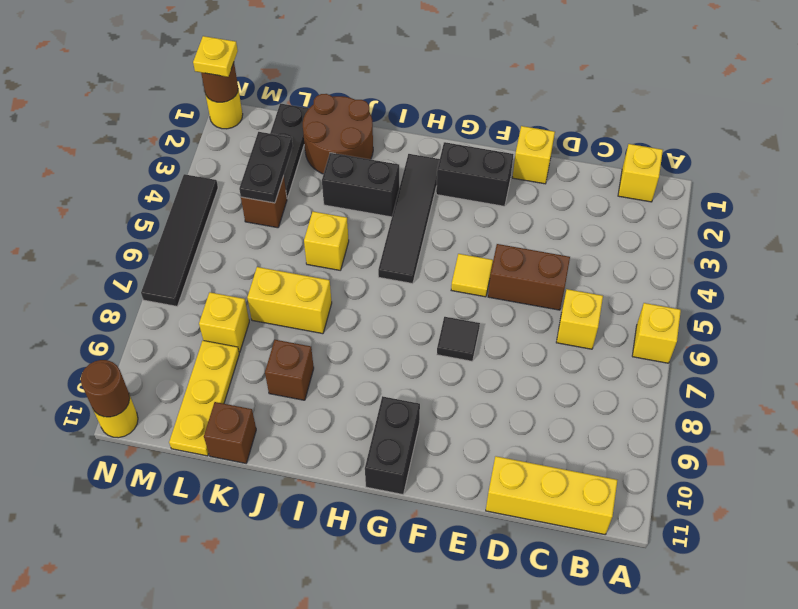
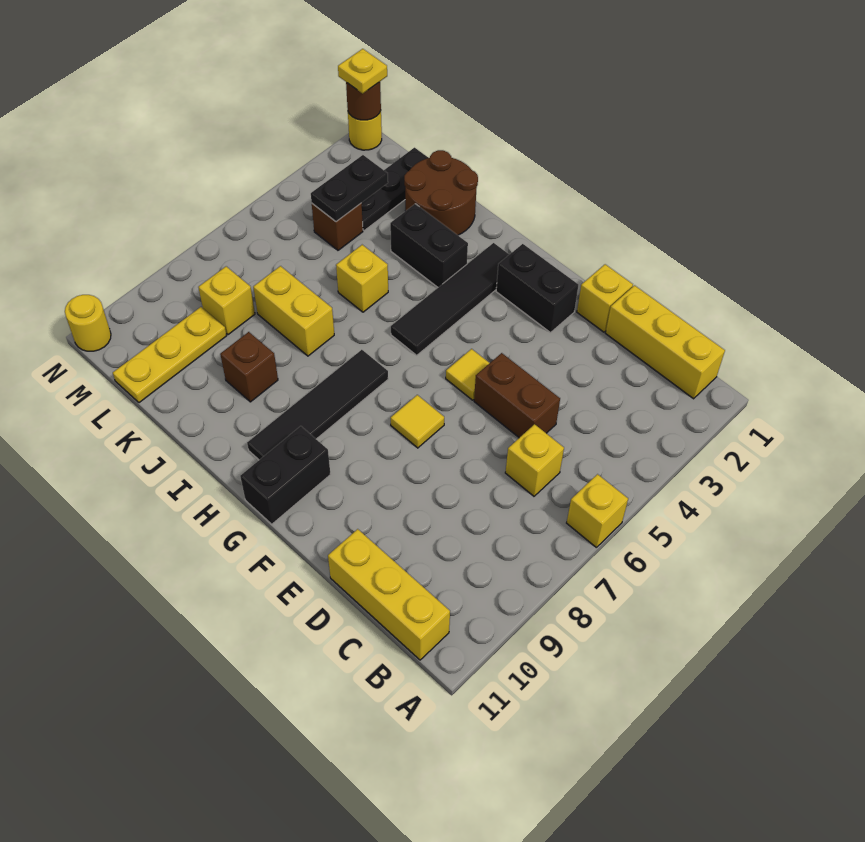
yellow 1x1 brick [618,144,663,202] -> yellow 1x3 brick [606,285,725,399]
black 1x1 tile [437,317,480,361] -> yellow 1x1 tile [391,395,444,448]
brown 1x1 brick [204,402,256,463] -> none
black 1x4 tile [141,174,218,306] -> black 1x4 tile moved to [247,350,388,460]
brown 1x1 round brick [81,360,130,417] -> none

